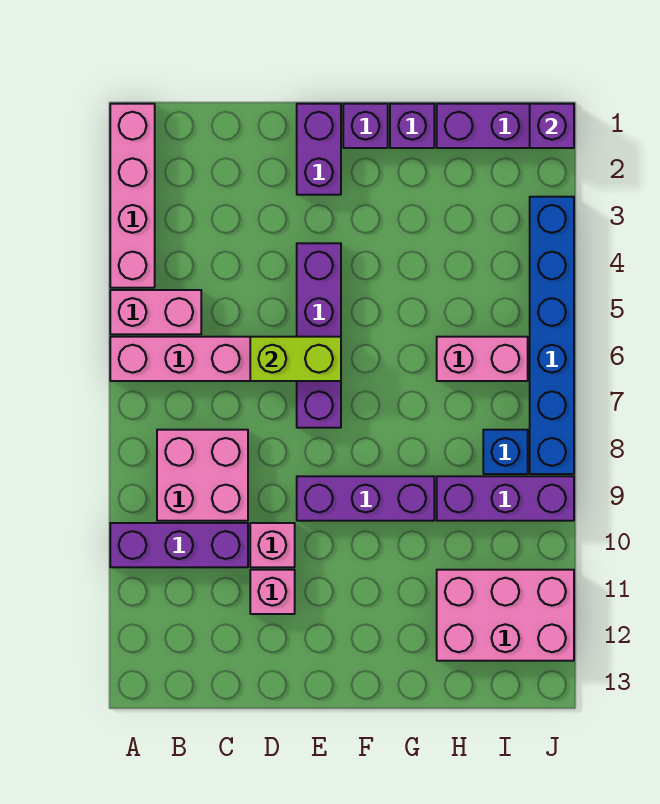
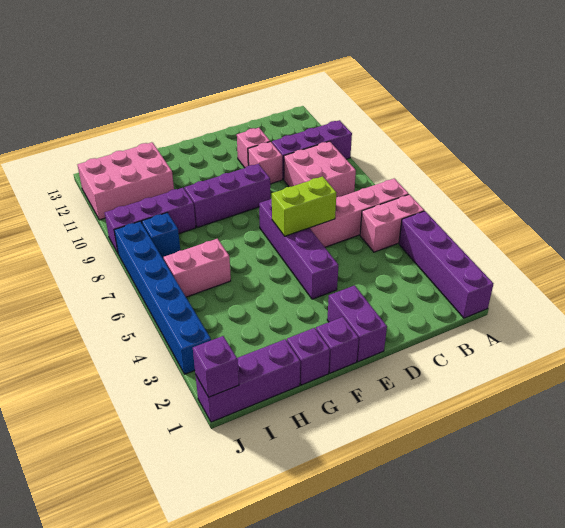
pink 1x4 brick [110,104,155,288] -> purple 1x4 brick [399,211,493,318]

